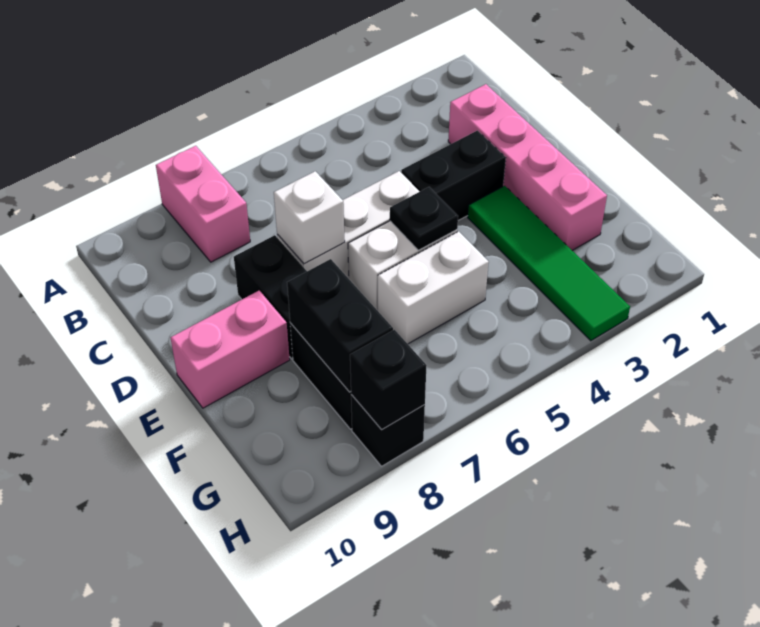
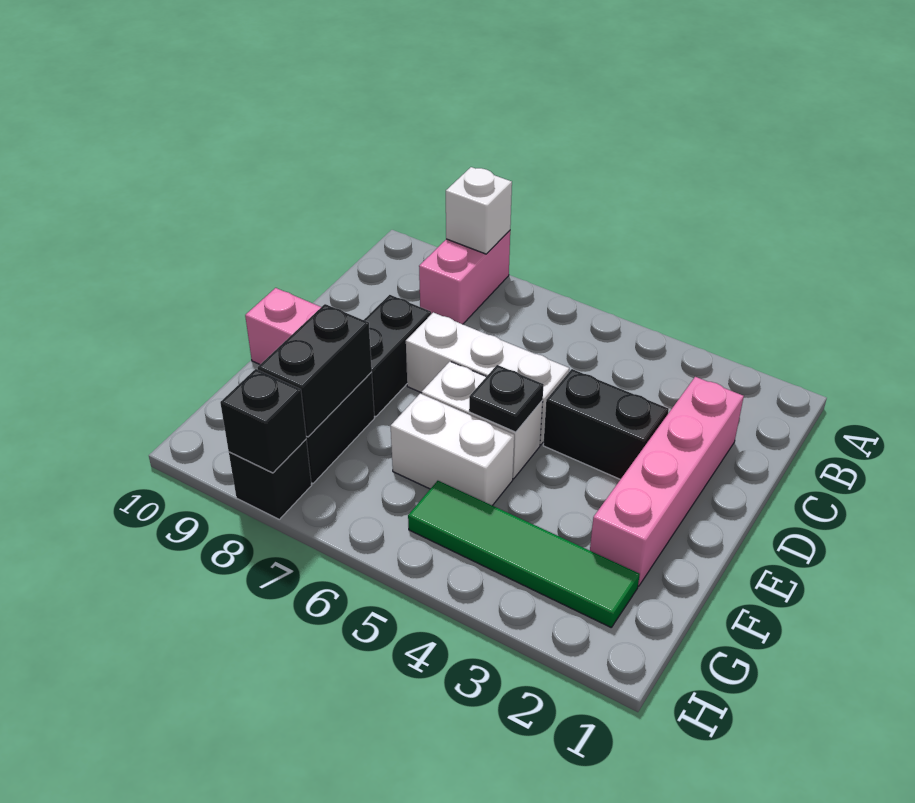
white 1x1 brick [274,171,345,264] -> white 1x1 brick moved to [446,167,512,254]
green 1x4 tile [468,186,630,341] -> green 1x4 tile turned to [408,481,640,627]

